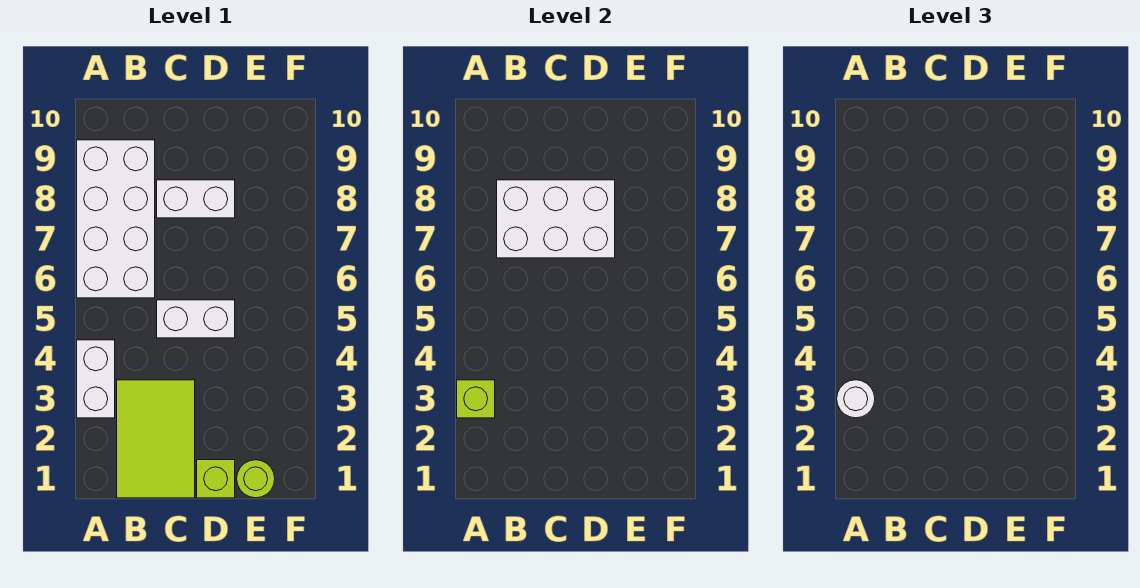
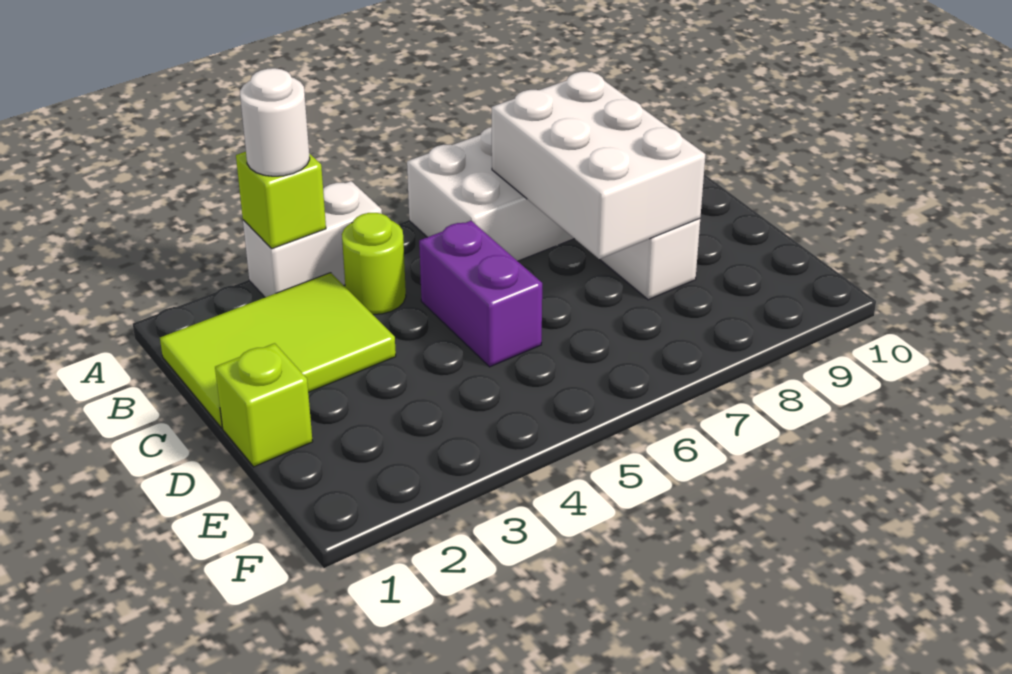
white 1x2 brick [157,300,235,338] -> purple 1x2 brick [419,221,542,367]
lime 1x1 round brick [237,460,275,498] -> lime 1x1 round brick moved to [342,213,406,315]

